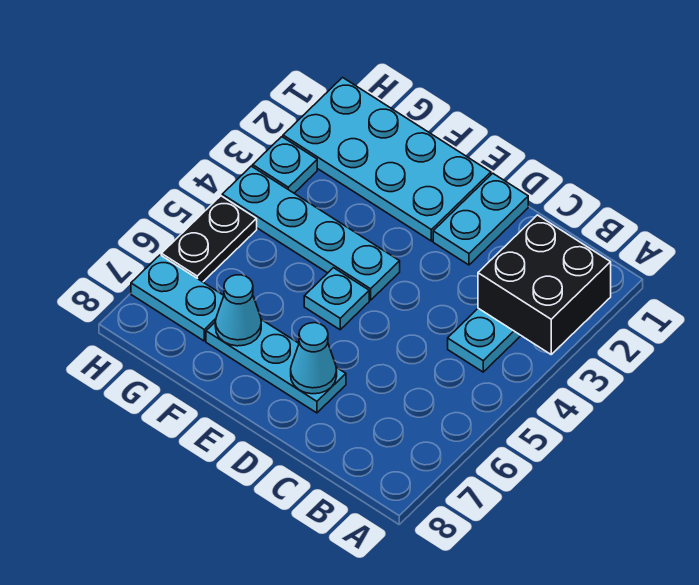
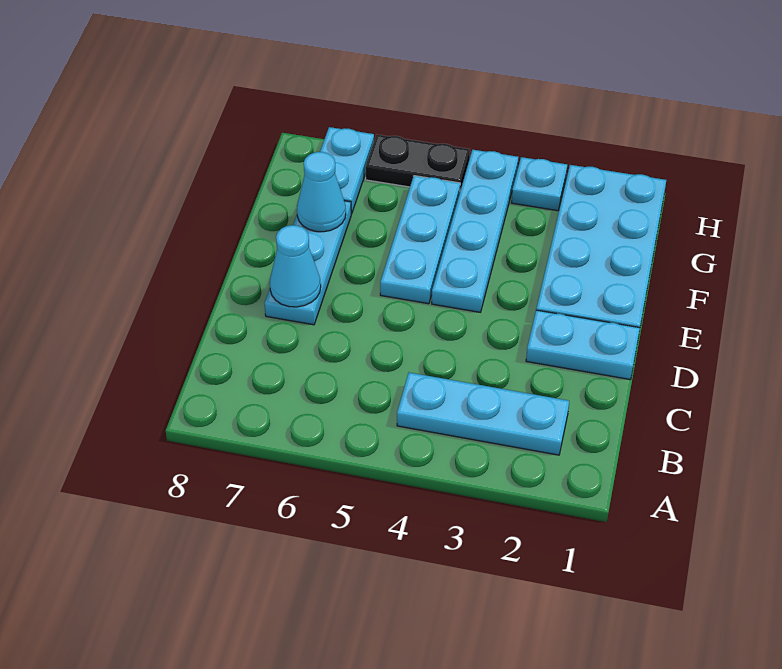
black 2x2 brick [478,215,611,354] -> none
cyan 1x1 plate [304,268,369,330] -> cyan 1x3 plate [380,176,460,304]

